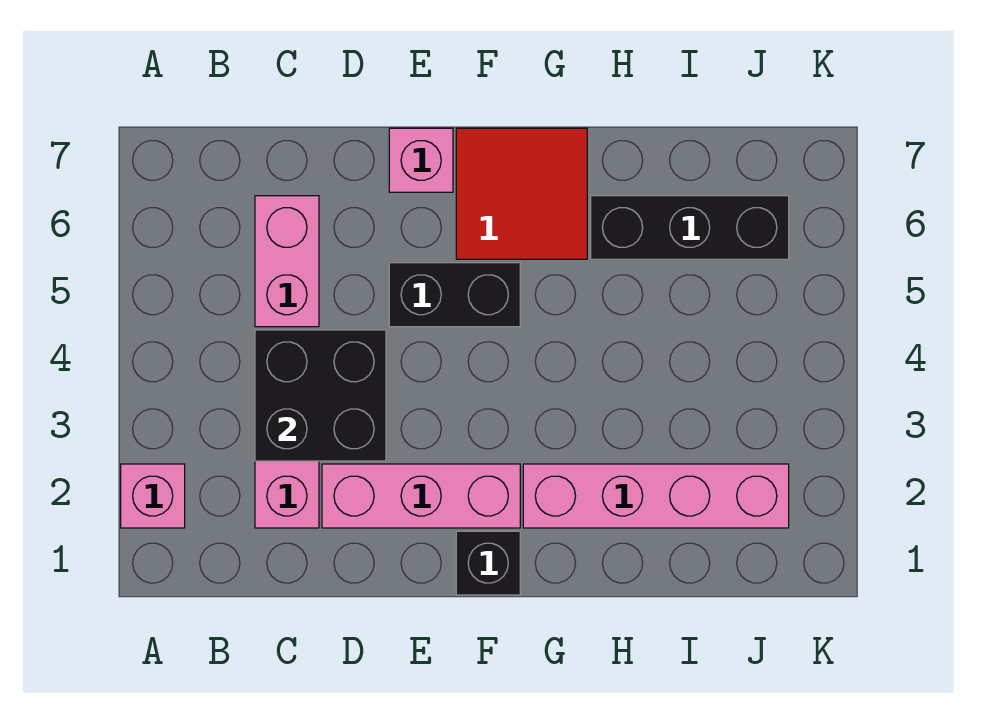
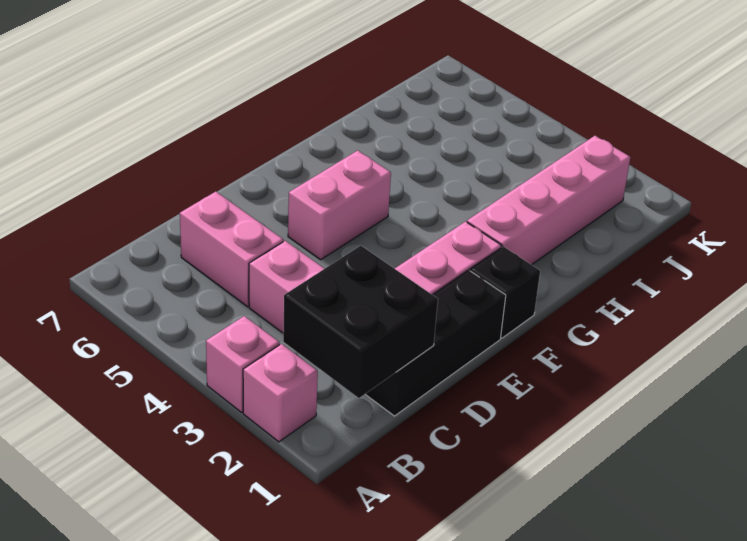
black 2x2 brick [255,330,386,461] -> black 2x2 brick moved to [283,245,438,398]
black 1x2 brick [389,263,520,327] -> pink 1x2 brick [288,151,391,260]
pink 1x1 brick [389,128,453,192] -> pink 1x1 brick moved to [206,316,280,412]
red 2x2 tile [456,128,587,259] -> none
black 1x3 brick [591,196,789,259] -> black 1x3 brick moved to [365,270,506,416]

